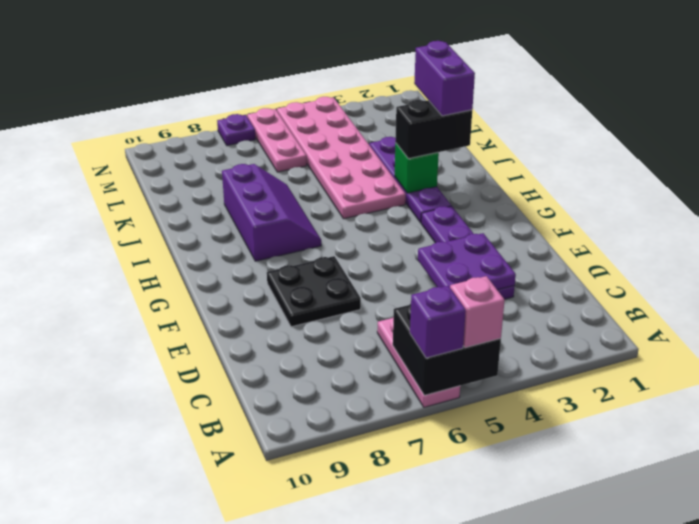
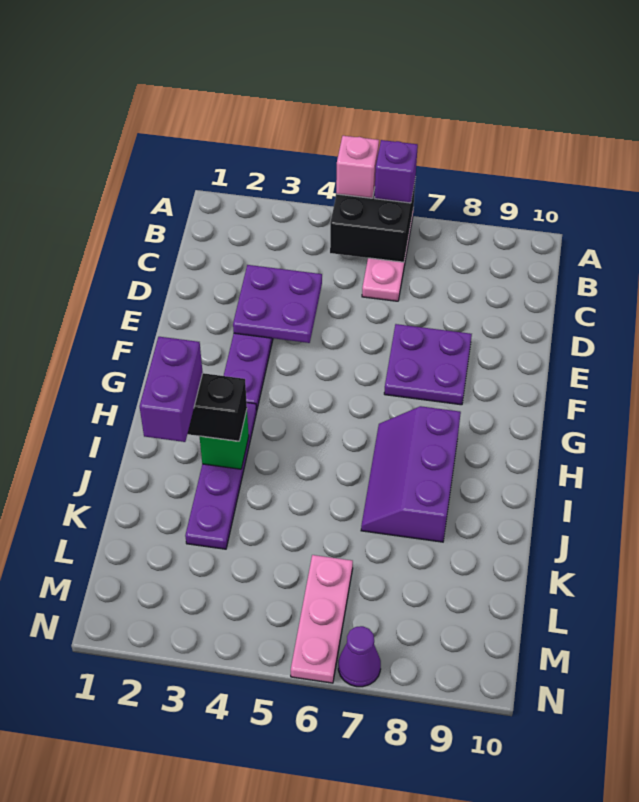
black 2x2 plate [267,256,361,327] -> purple 2x2 plate [384,324,472,405]
pink 2x6 plate [277,97,406,219] -> none
purple 1x1 plate [217,114,255,146] -> purple 1x1 cone [338,626,381,687]

